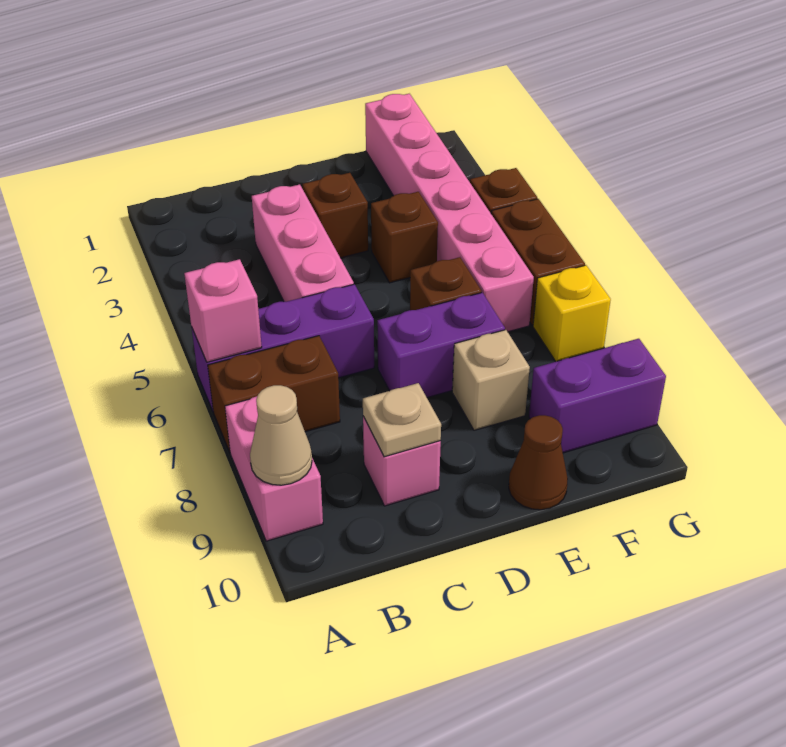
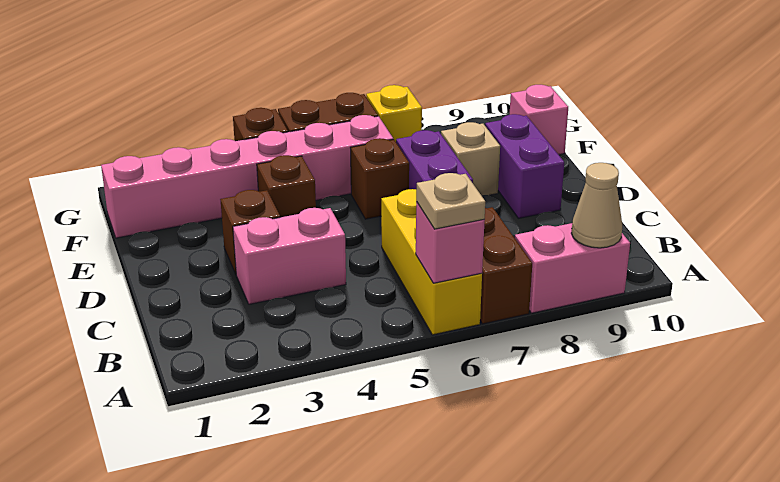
purple 1x3 brick [191,284,374,411] -> yellow 1x3 brick [381,189,482,335]
pink 1x3 brick [252,184,354,302] -> pink 1x2 brick [233,208,346,304]
pink 1x1 brick [363,416,441,506] -> pink 1x1 brick moved to [510,85,568,155]
tan 1x1 plate [363,383,441,457] -> tan 1x1 plate moved to [416,173,485,229]
brown 1x1 cone [509,415,568,510] -> none
purple 1x2 brick [529,339,666,453] -> purple 1x2 brick moved to [485,114,564,218]

